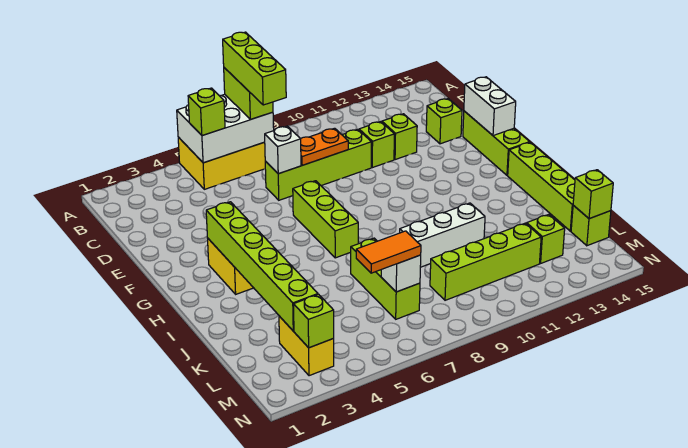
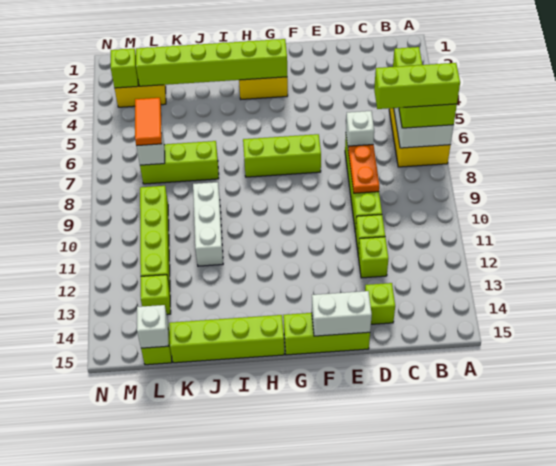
lime 1x1 brick [573,170,613,219] -> white 1x1 brick [137,305,168,348]

